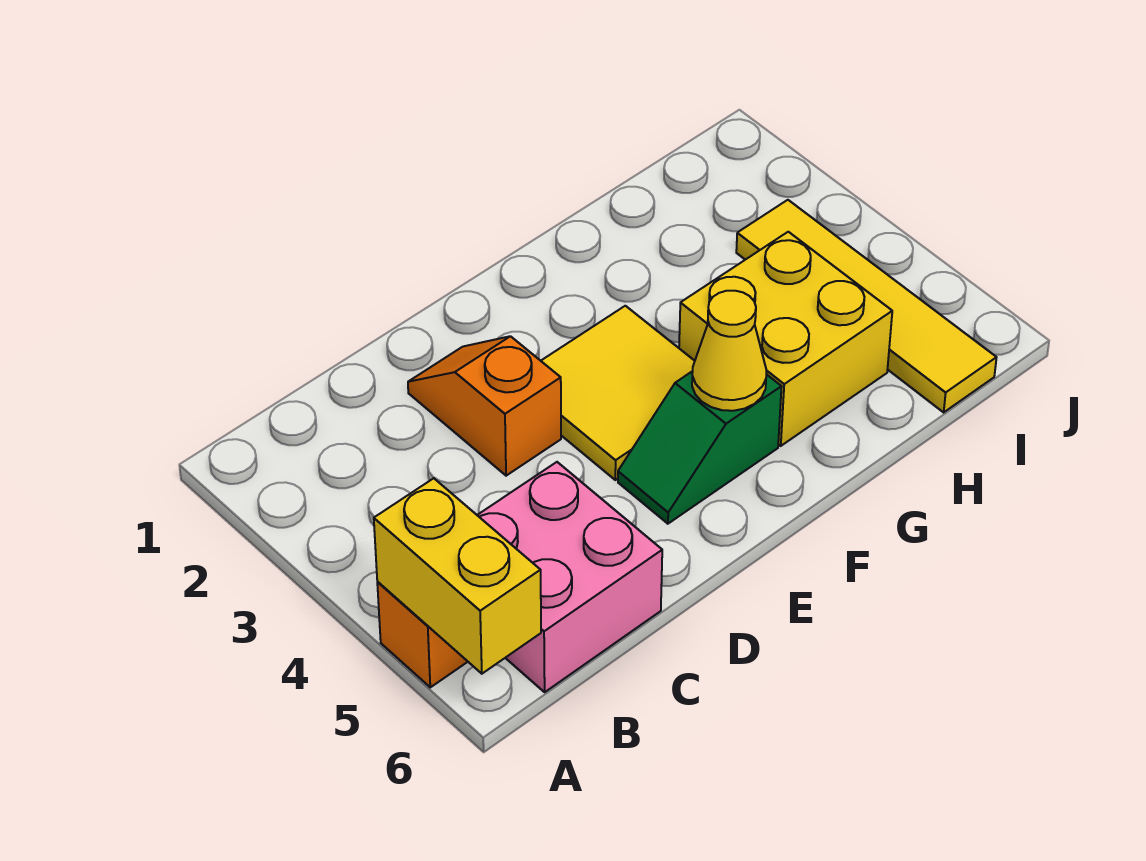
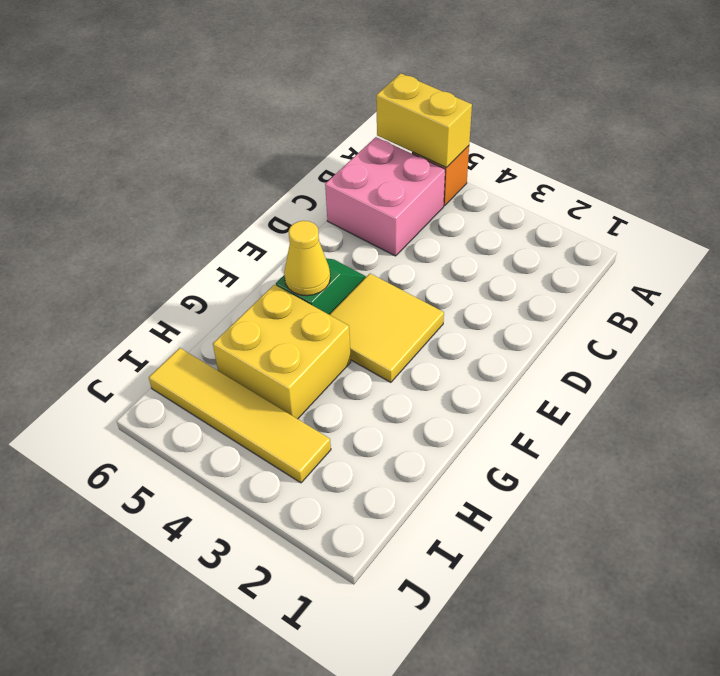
orange 1x2 slope [408,336,561,476] -> none

